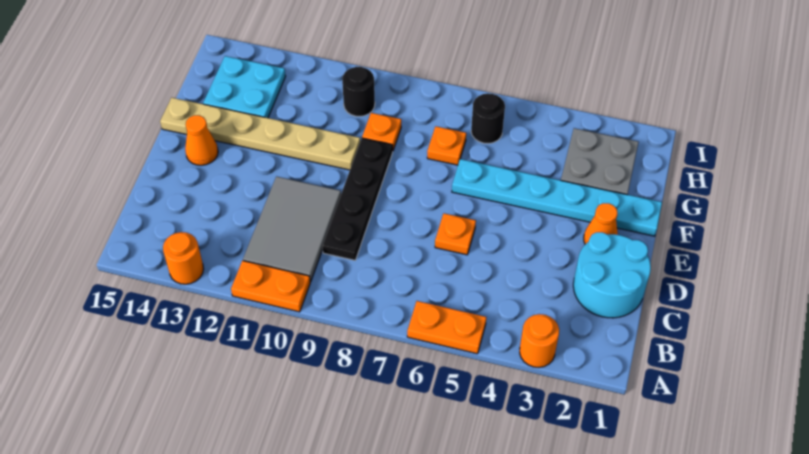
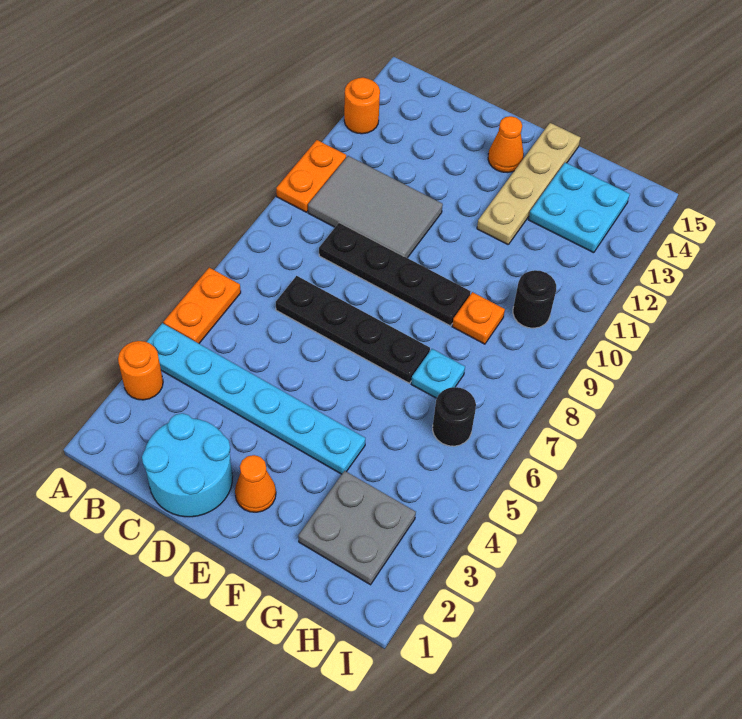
none -> black 1x4 plate [276,276,430,383]
orange 1x1 plate [435,213,476,255] -> none
cyan 1x6 plate [452,159,662,236] -> cyan 1x6 plate turned to [147,323,365,474]
tan 1x6 plate [160,98,360,170] -> tan 1x4 plate [477,123,581,244]
orange 1x1 plate [427,126,466,165] -> cyan 1x1 plate [411,349,465,398]

